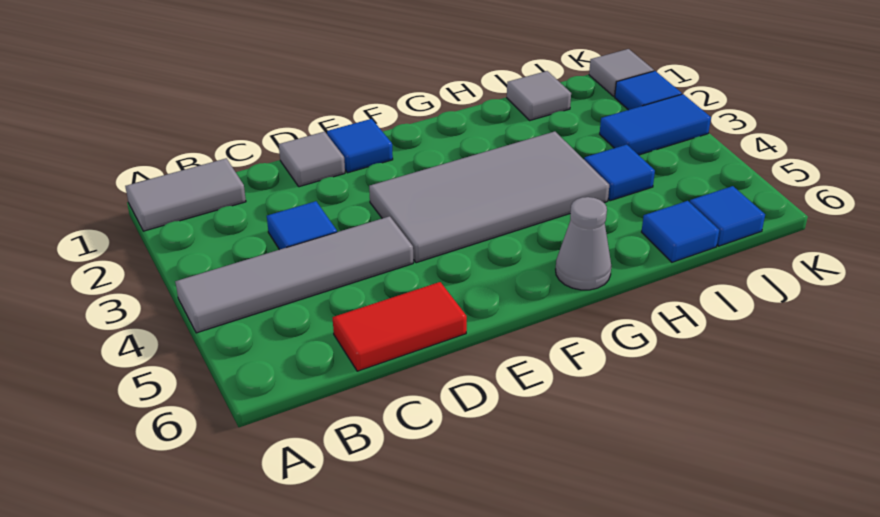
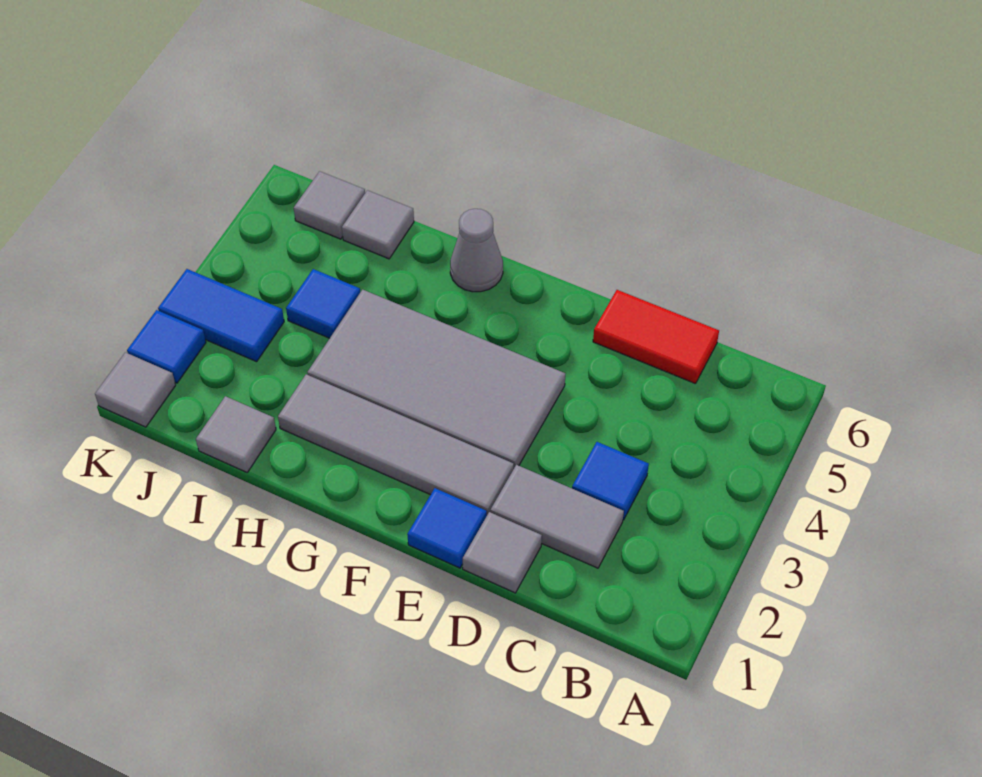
grey 1x2 tile [125,158,246,231] -> grey 1x2 tile moved to [490,465,624,568]
grey 1x4 tile [175,216,413,333] -> grey 1x4 tile moved to [278,374,514,515]
blue 1x1 tile [642,201,719,262] -> grey 1x1 tile [342,190,414,259]
blue 1x1 tile [690,186,765,246] -> grey 1x1 tile [294,171,365,239]

